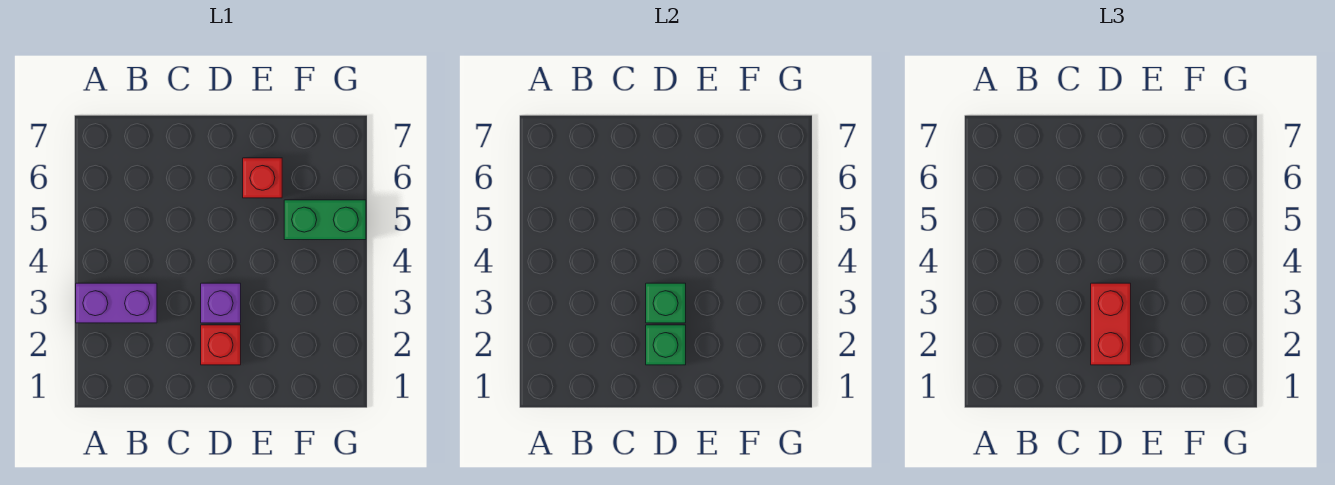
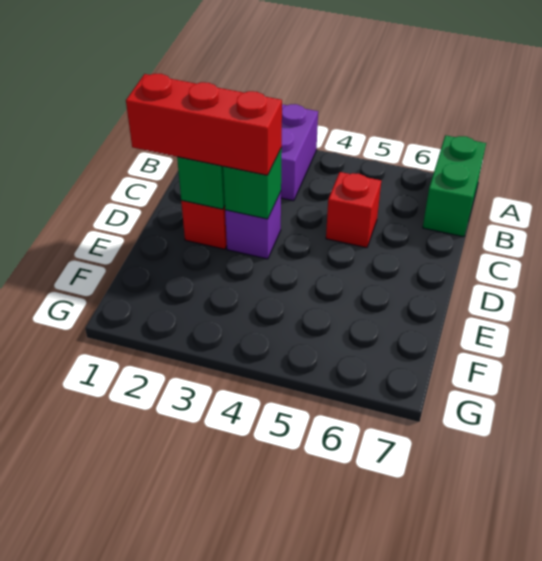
red 1x2 brick [1091,283,1131,365] -> red 1x3 brick [126,74,282,175]
red 1x1 brick [243,158,282,198] -> red 1x1 brick moved to [326,172,381,248]
green 1x2 brick [284,200,366,240] -> green 1x2 brick moved to [423,135,486,237]

